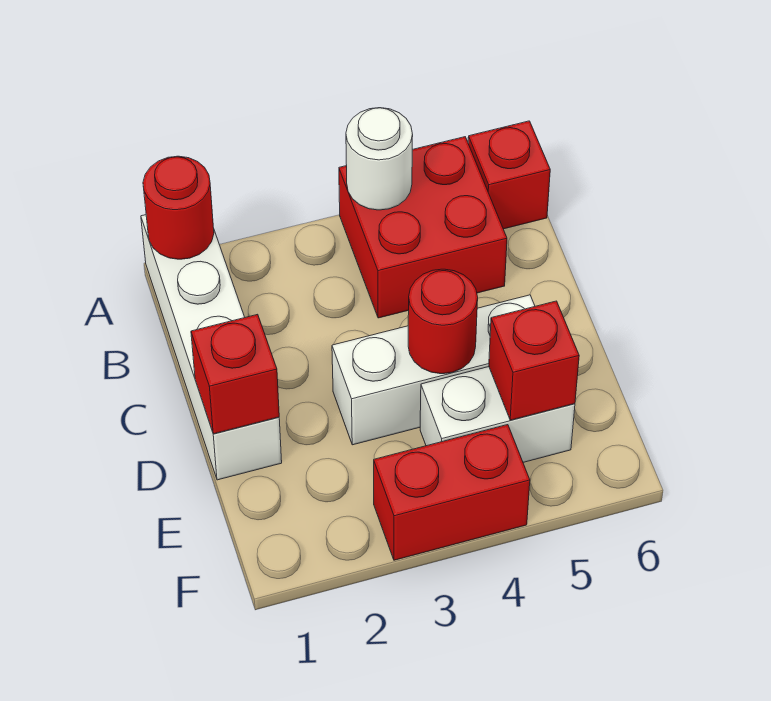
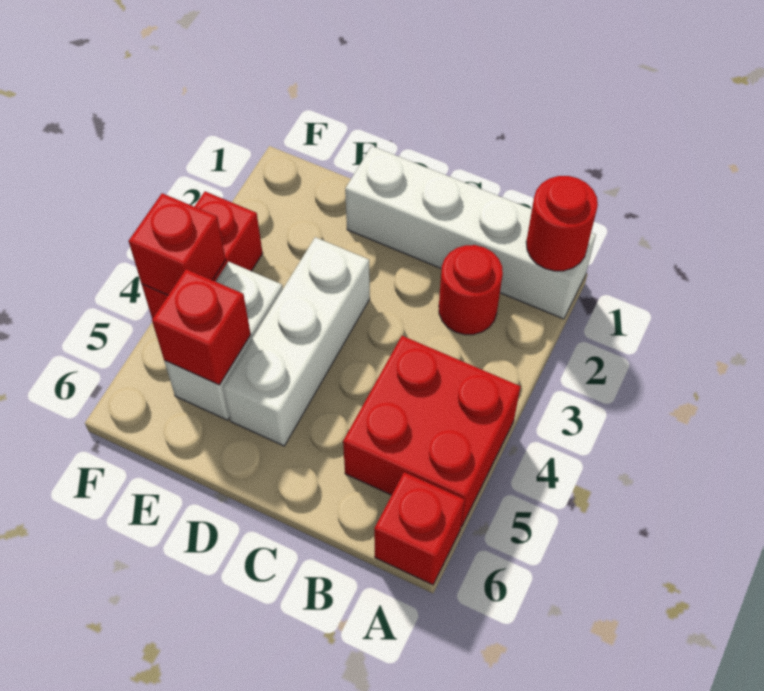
white 1x1 round brick [346,108,413,210] -> none
red 1x1 brick [191,314,279,434] -> red 1x1 brick moved to [129,193,226,295]
red 1x1 round brick [408,269,478,374] -> red 1x1 round brick moved to [439,245,503,335]

